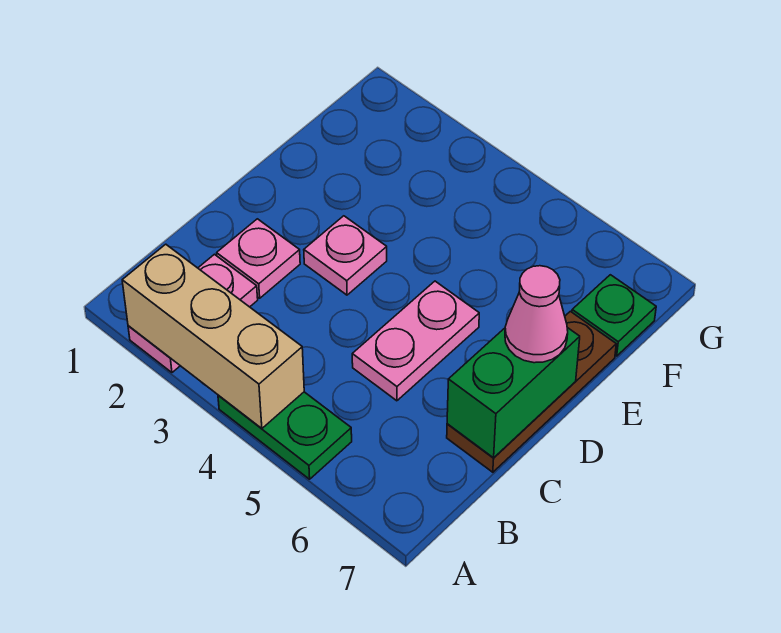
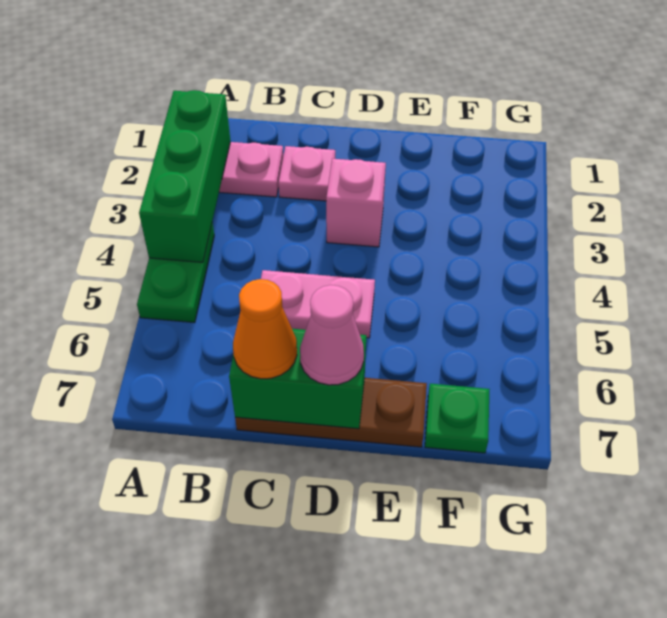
tan 1x3 brick [122,244,304,428] -> green 1x3 brick [139,90,231,262]
none -> orange 1x1 cone [233,279,297,379]
pink 1x1 plate [304,216,387,295] -> pink 1x1 brick [326,159,386,247]

